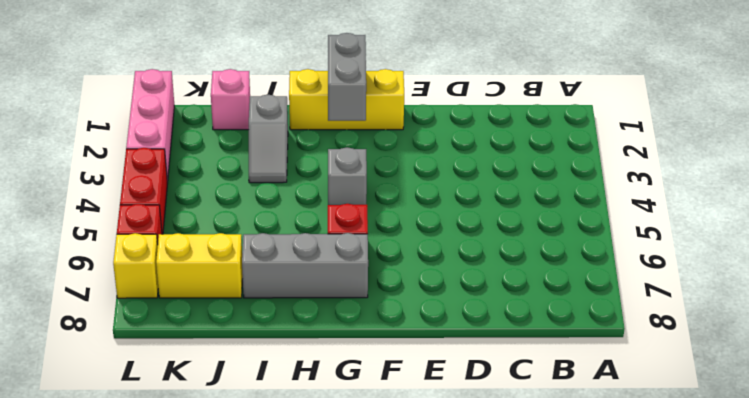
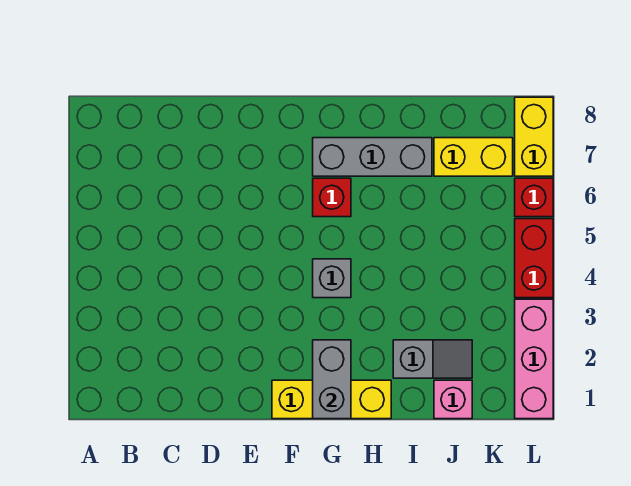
grey 1x2 slope [249,95,288,183] -> grey 1x2 slope turned to [393,340,472,378]
yellow 1x1 brick [113,233,158,298] -> yellow 1x2 brick [515,97,553,176]

